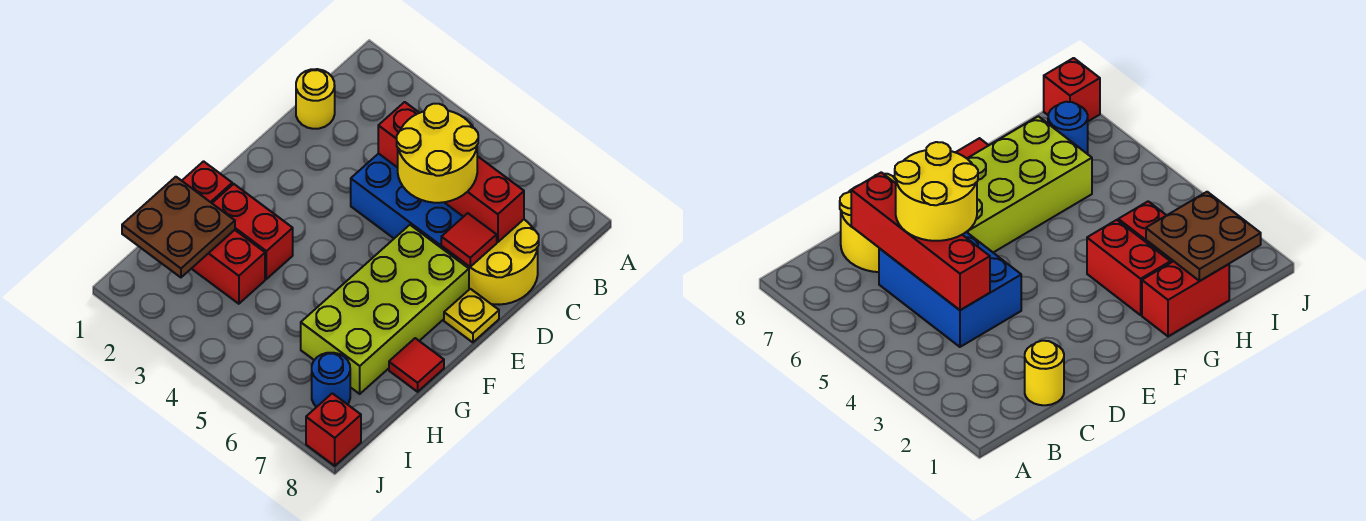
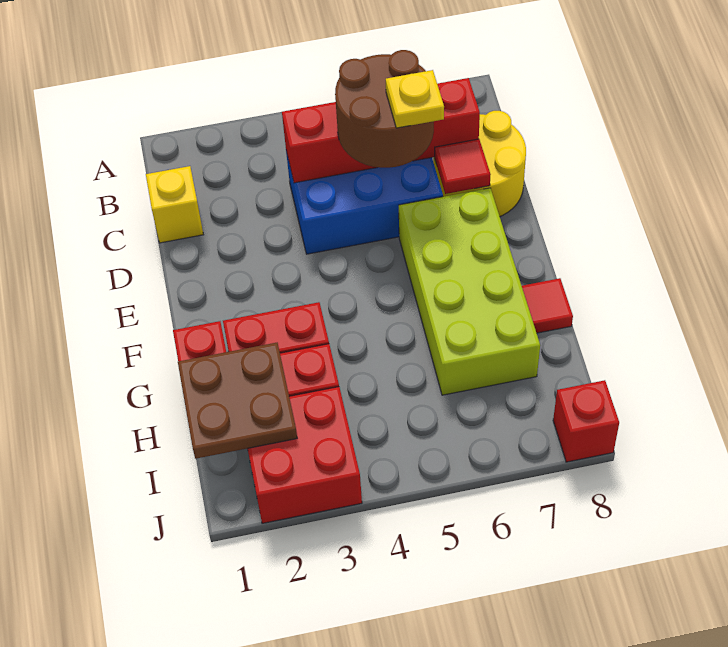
yellow 1x1 round brick [296,69,335,129] -> yellow 1x1 brick [146,166,203,243]
yellow 2x2 round brick [397,104,478,203] -> brown 2x2 round brick [335,50,434,168]
yellow 1x1 plate [444,289,499,342] -> yellow 1x1 plate moved to [386,70,444,128]
none -> red 2x2 brick [248,387,362,523]
blue 1x1 round brick [312,353,350,407] -> none

